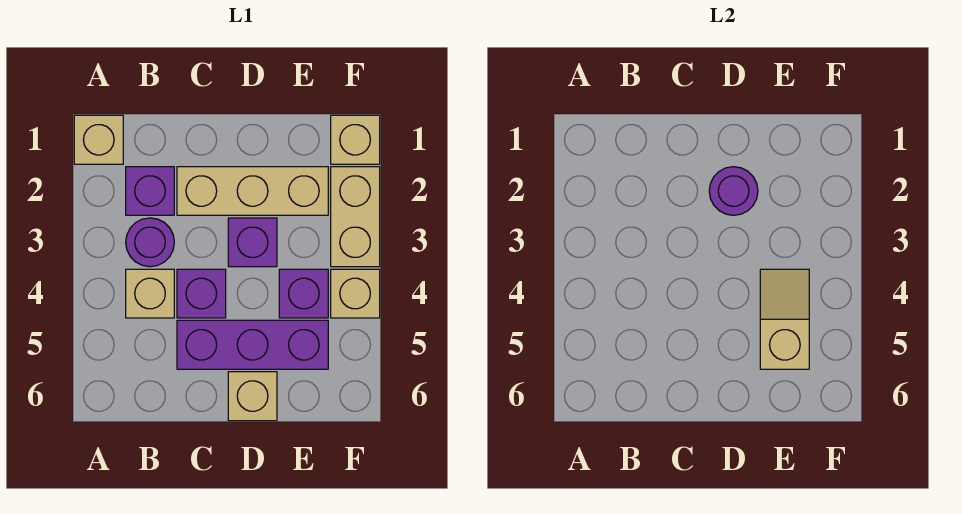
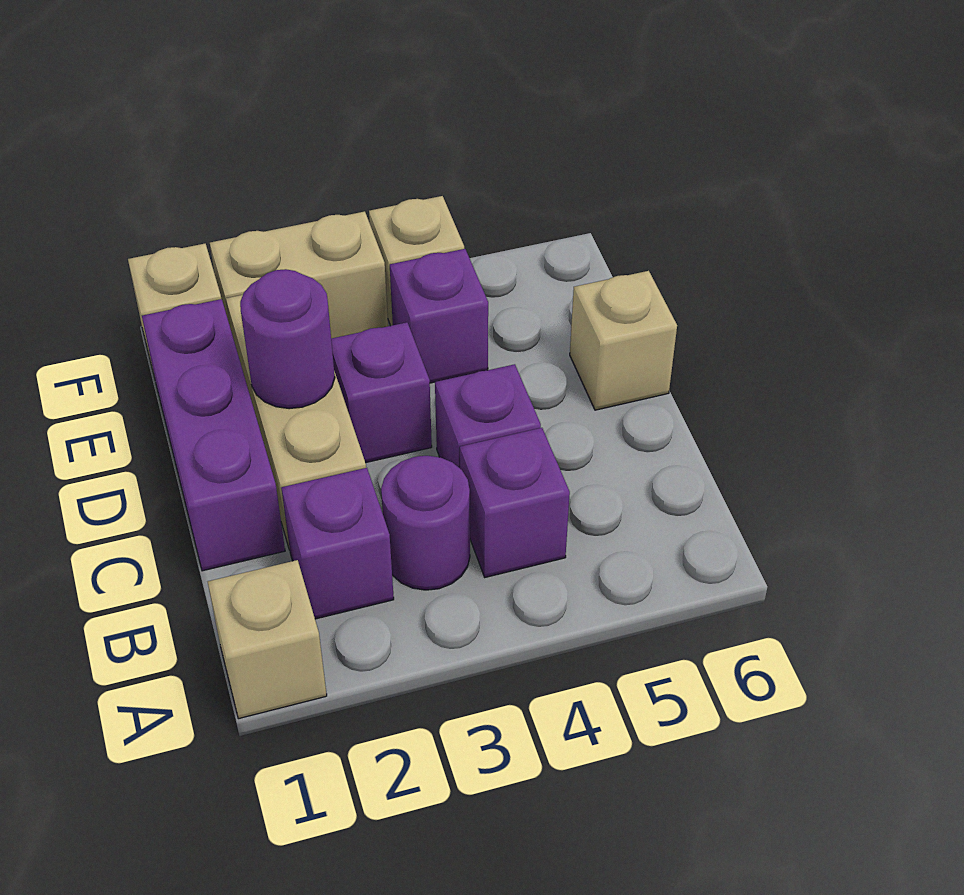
tan 1x1 brick [126,269,174,318] -> purple 1x1 brick [460,428,570,577]
purple 1x3 brick [177,320,328,369] -> purple 1x3 brick moved to [142,299,285,571]
tan 1x2 slope [760,269,809,369] -> none

